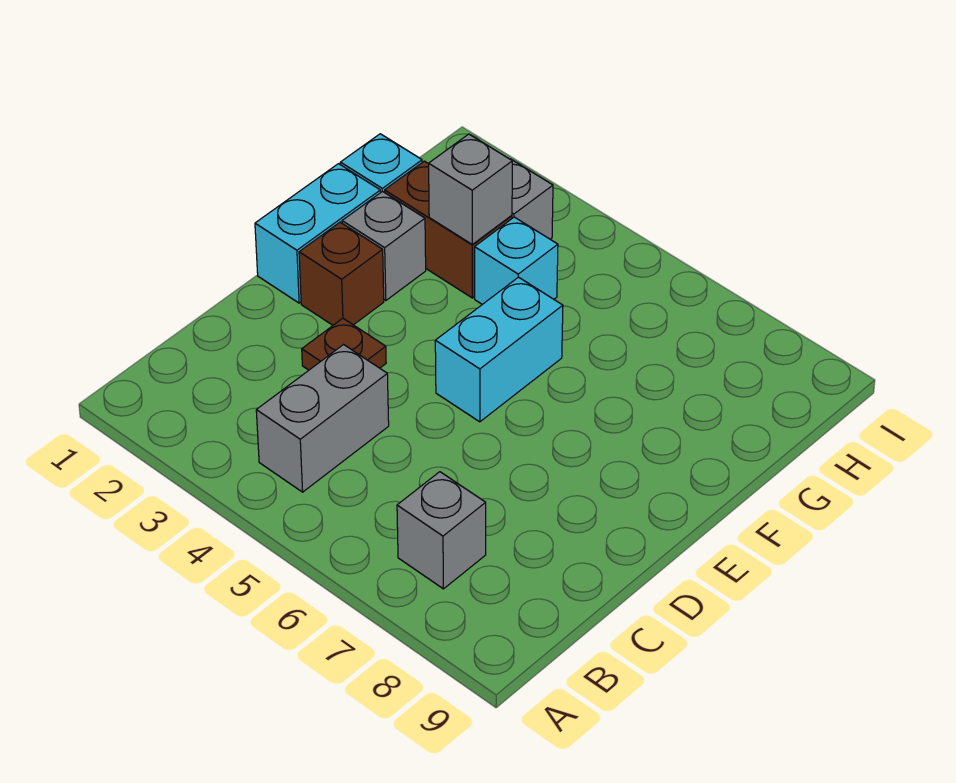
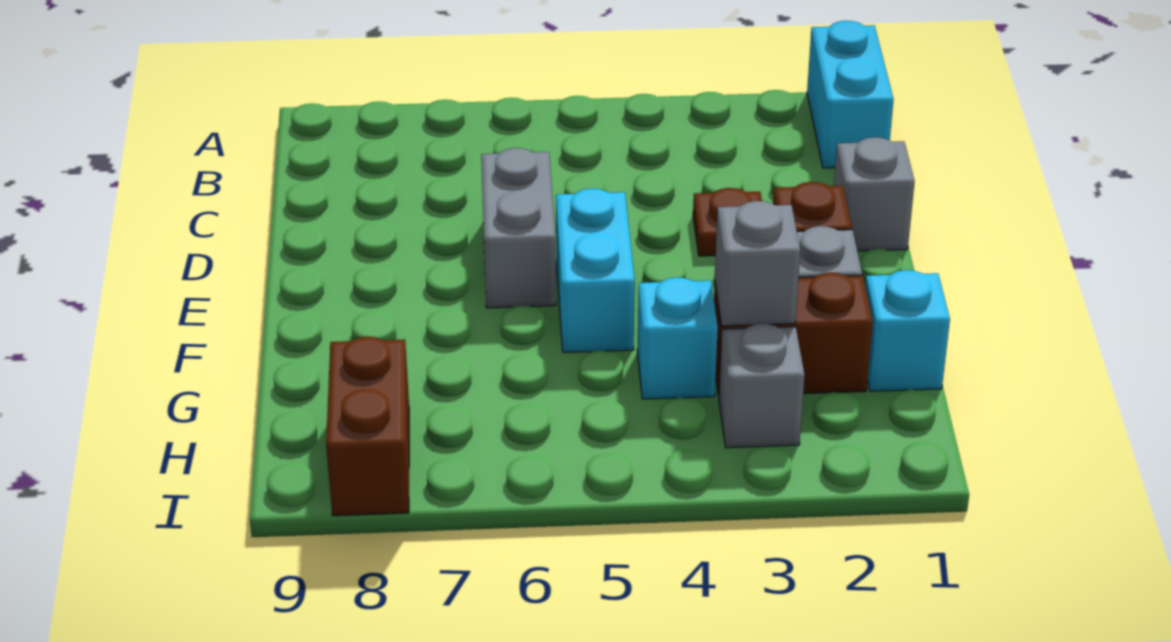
grey 1x2 brick [256,345,389,492] -> grey 1x2 brick moved to [481,148,556,308]
grey 1x1 brick [397,472,486,589] -> grey 1x1 brick moved to [834,137,915,251]
cyan 1x2 brick [255,164,380,303] -> cyan 1x2 brick moved to [807,21,894,168]
none -> brown 1x2 brick [326,337,409,516]

